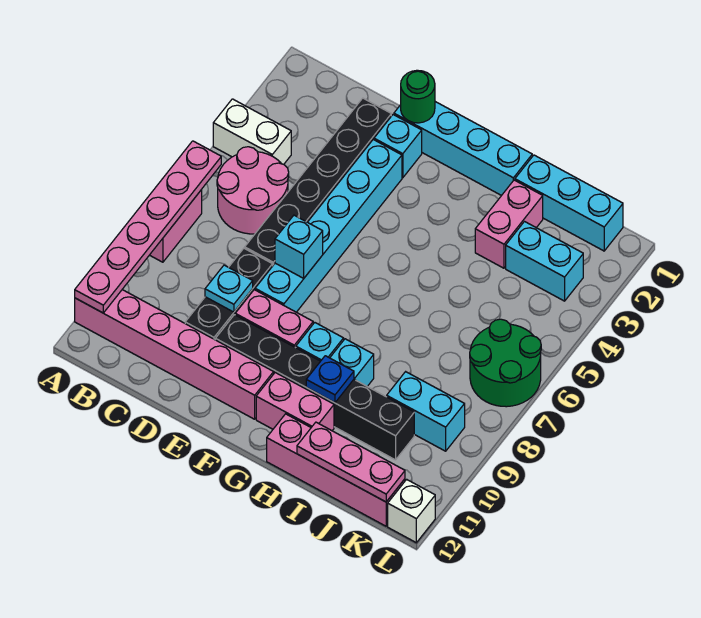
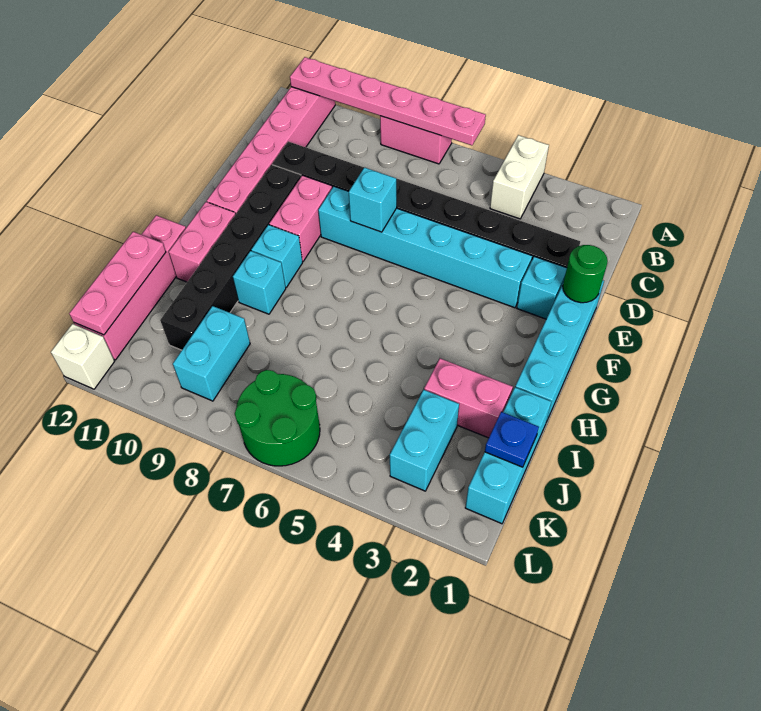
pink 2x2 round brick [217,147,289,234] -> none
cyan 1x1 plate [205,265,253,312] -> none
blue 1x1 plate [306,356,354,403] -> blue 1x1 plate moved to [485,412,539,467]

